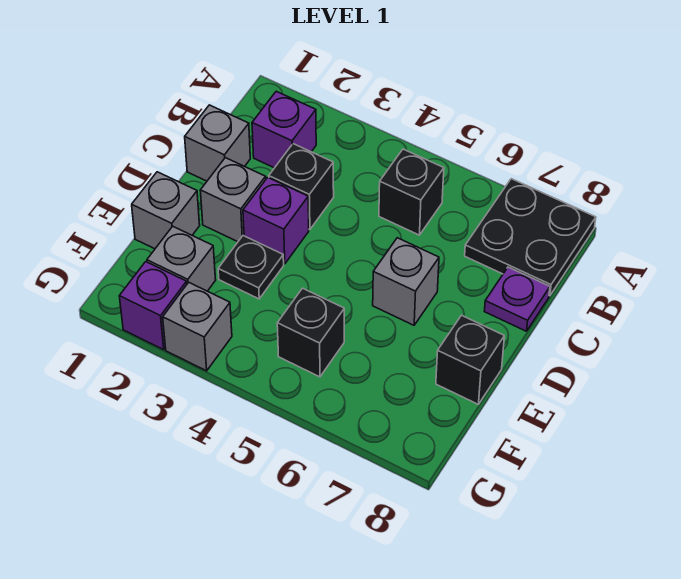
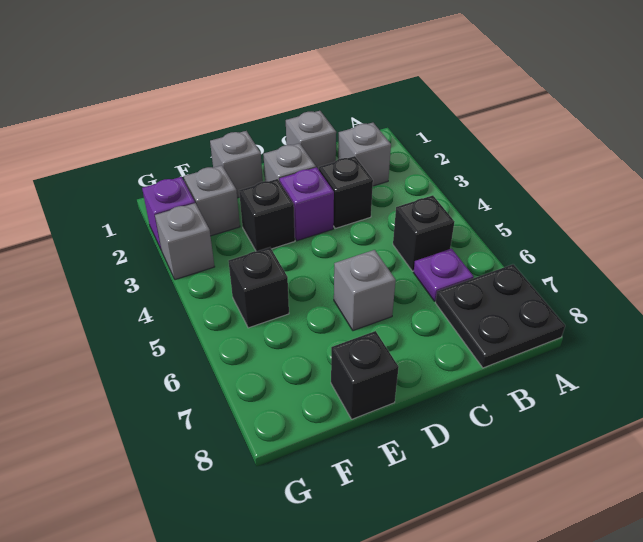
purple 1x1 brick [252,91,316,168] -> grey 1x1 brick [338,123,391,186]
purple 1x1 plate [484,267,550,331] -> purple 1x1 plate moved to [413,249,474,301]
black 1x1 plate [218,236,284,299] -> black 1x1 brick [239,179,295,251]

